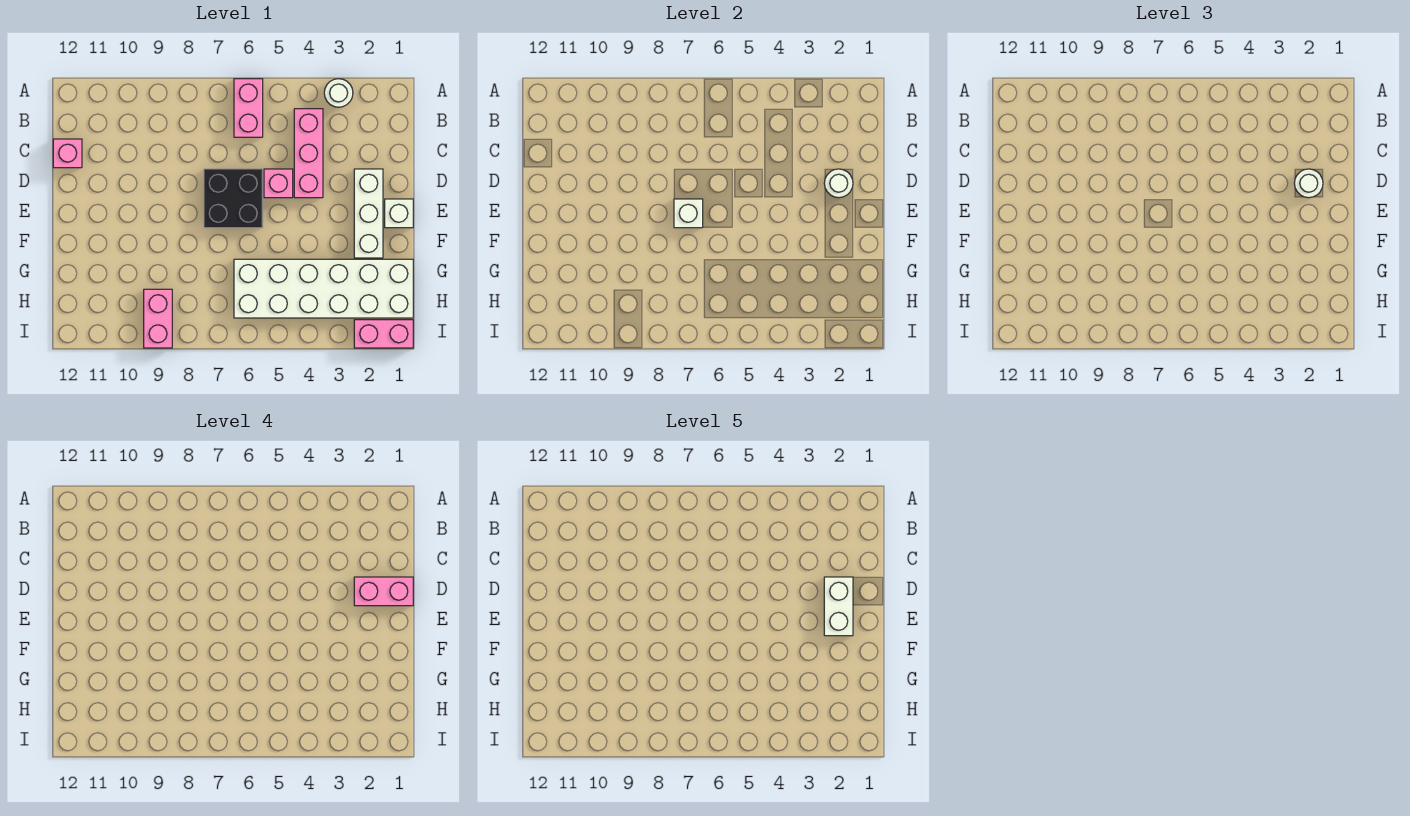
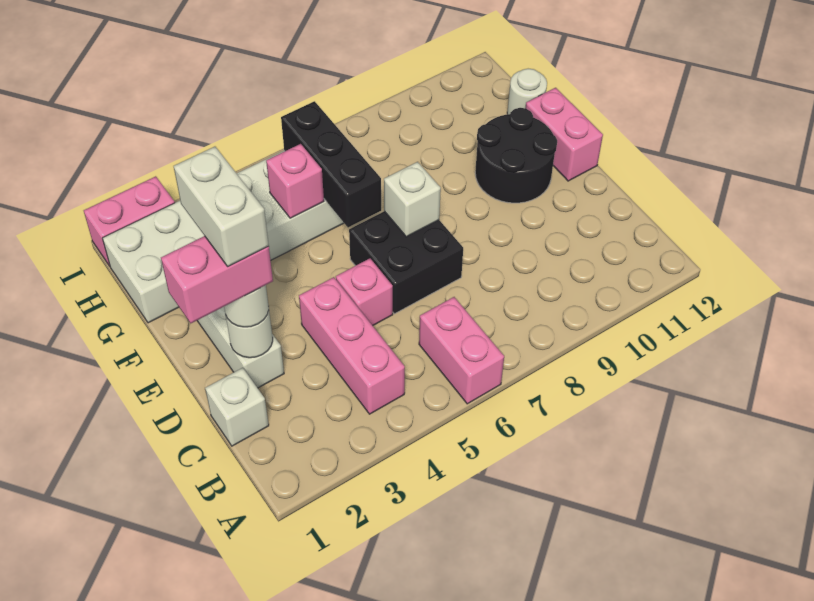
white 1x1 round brick [324,79,353,107] -> white 1x1 round brick moved to [507,69,547,114]
pink 1x1 brick [53,139,82,168] -> pink 1x1 brick moved to [266,144,324,218]
white 1x1 brick [385,199,413,228] -> white 1x1 brick moved to [205,368,269,446]
none -> black 2x2 round brick [475,108,557,203]
none -> black 1x3 brick [281,101,381,227]
pink 1x2 brick [144,289,172,348] -> pink 1x2 brick moved to [526,88,603,181]

